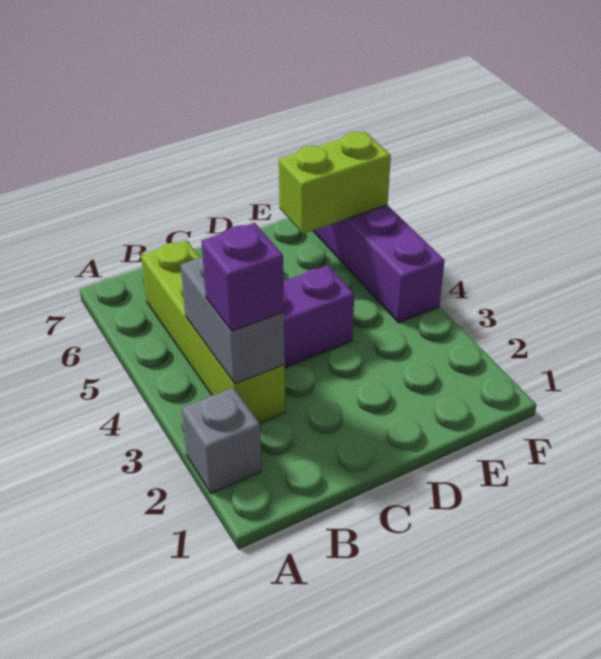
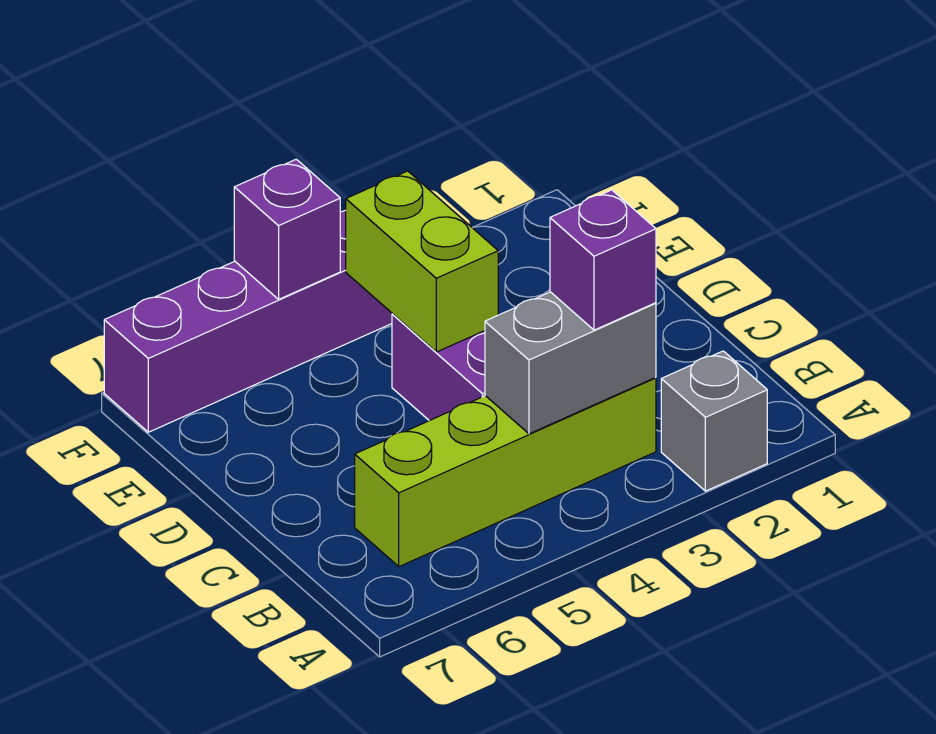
lime 1x2 brick [279,132,391,234] -> lime 1x2 brick moved to [346,171,498,352]
none -> purple 1x1 brick [234,159,340,299]

